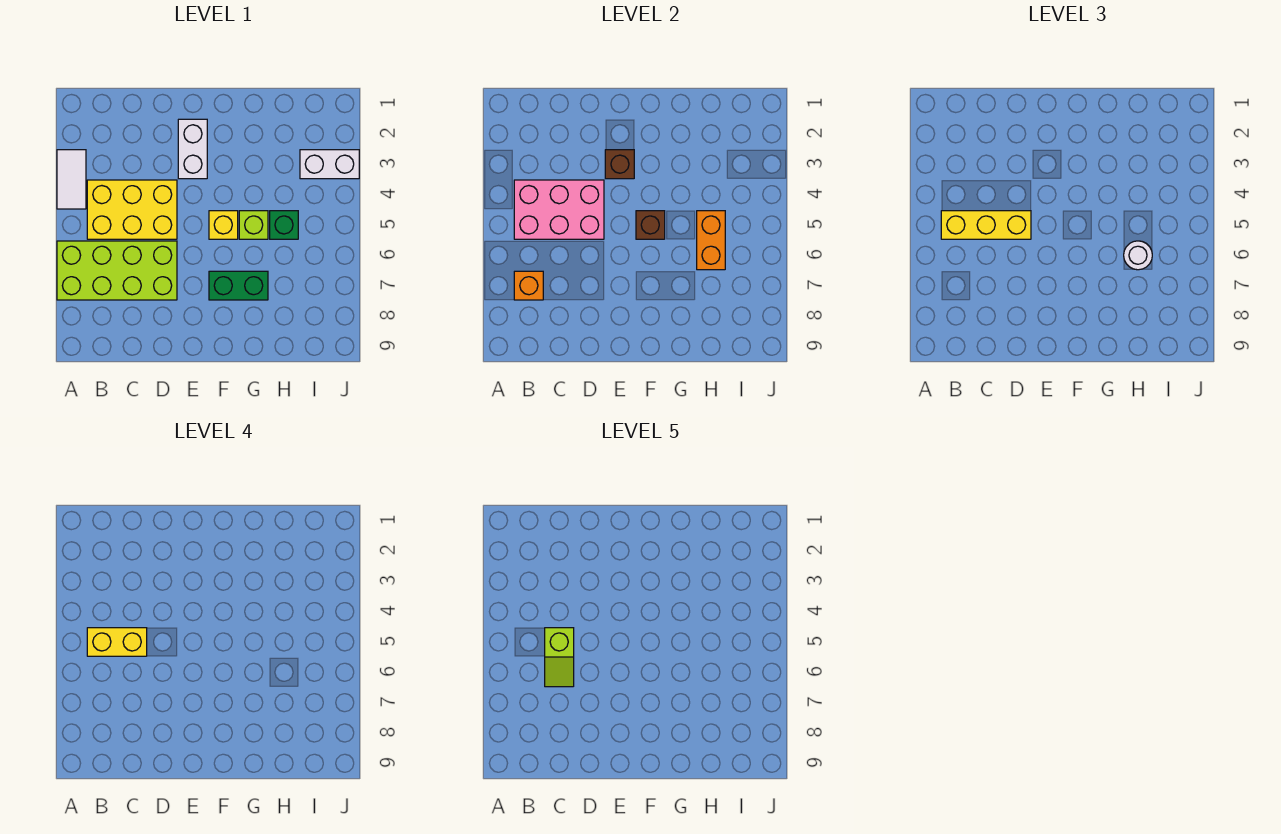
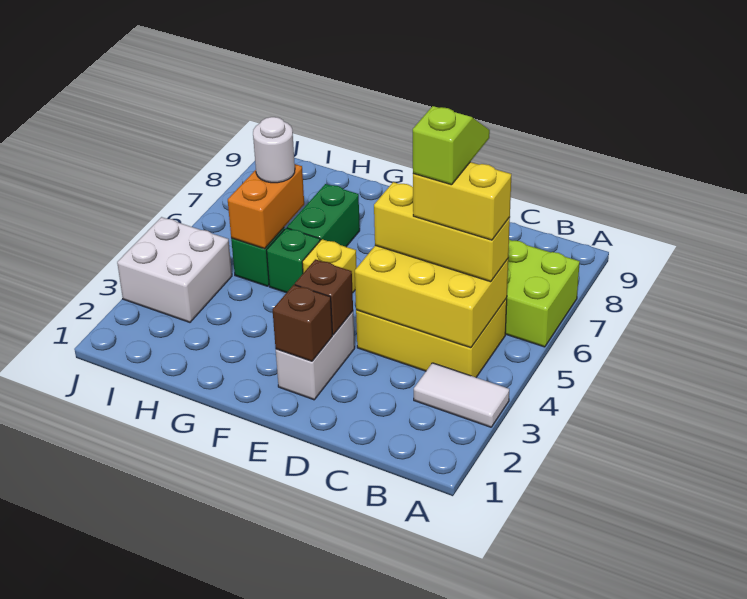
white 1x2 tile [57,150,86,209] -> white 1x2 tile turned to [414,363,509,427]
pink 2x3 brick [514,180,604,239] -> yellow 2x3 brick [355,245,508,348]
orange 1x1 brick [514,271,543,300] -> none
brown 1x1 brick [636,211,665,239] -> brown 1x1 brick moved to [273,285,332,361]
green 1x2 brick [209,271,268,300] -> green 1x2 brick turned to [287,184,360,247]
lime 1x1 brick [239,211,268,239] -> green 1x1 brick [267,228,320,293]
white 1x2 brick [300,150,359,179] -> white 2x2 brick [117,217,232,322]

